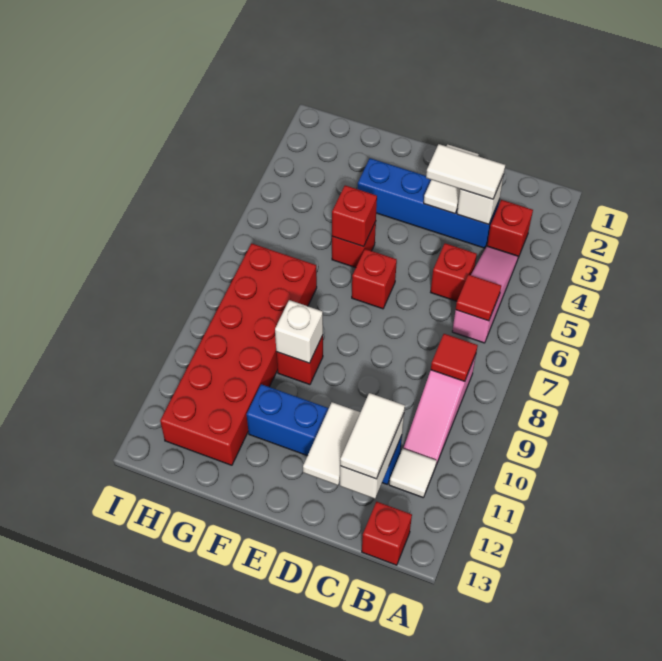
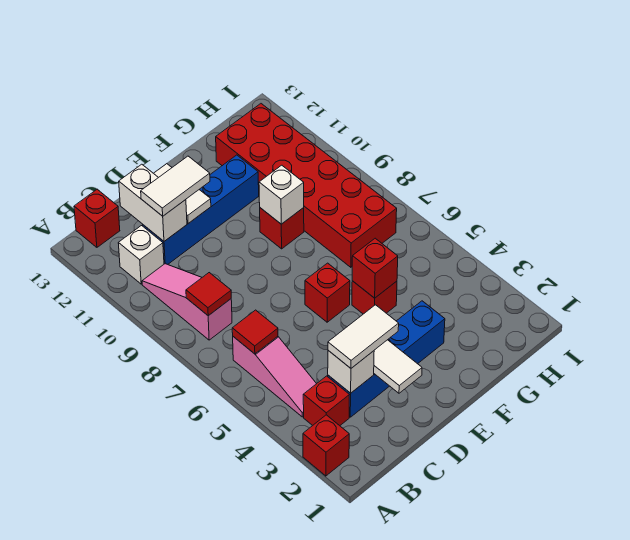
white 1x1 tile [389,449,437,497] -> white 1x1 brick [118,226,164,284]
red 1x1 brick [431,243,477,301] -> red 1x1 brick moved to [303,415,349,476]
white 1x2 tile [340,393,405,479] -> white 1x2 tile turned to [141,156,210,216]

